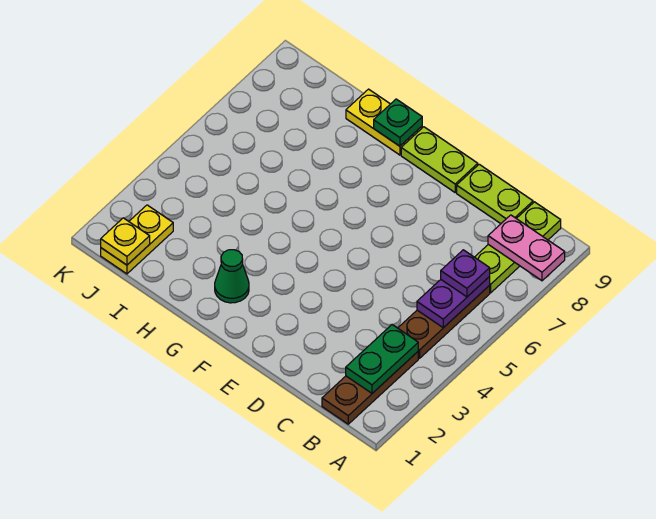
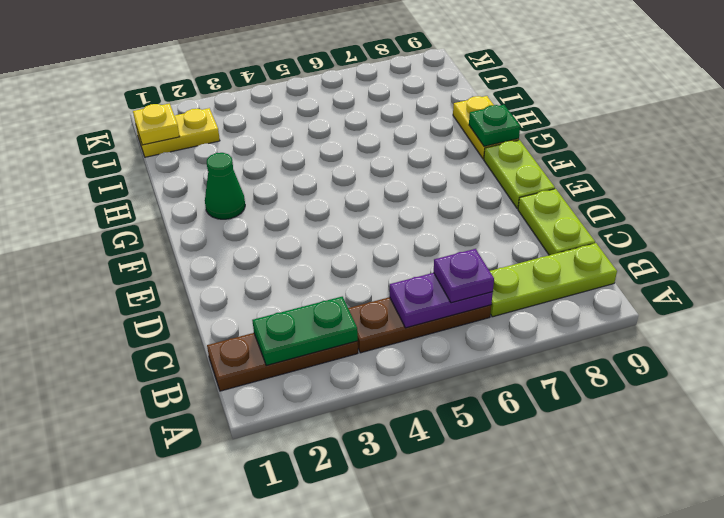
pink 1x2 plate [488,215,565,281] -> none

